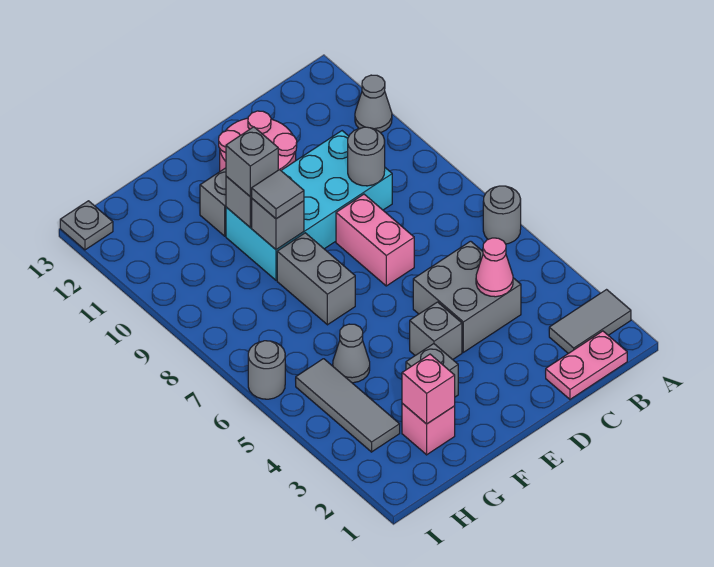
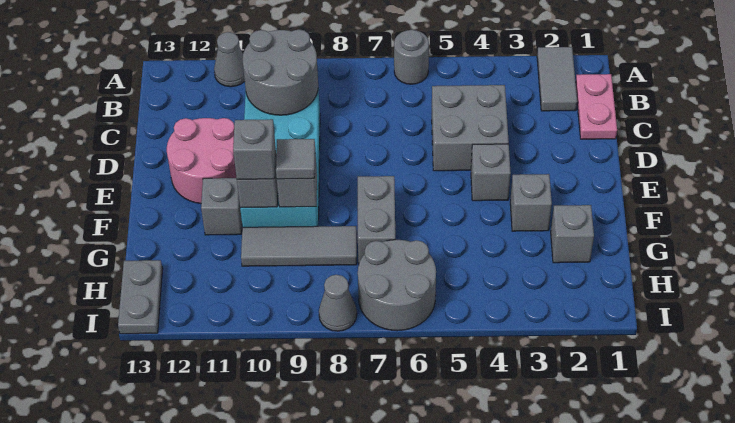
pink 1x1 cone [476,238,513,297] -> none
grey 1x1 round brick [348,127,385,186] -> grey 2x2 round brick [243,29,318,115]
pink 1x2 brick [336,194,414,286] -> none
grey 1x2 brick [277,233,355,325] -> grey 1x2 brick turned to [358,176,395,263]
pink 1x1 brick [402,404,455,455] -> grey 1x1 brick [551,205,594,263]
pink 1x1 brick [402,354,455,424] -> none
grey 1x1 cone [333,324,370,383] -> grey 1x1 cone moved to [319,275,357,331]
grey 1x3 tile [296,359,400,452] -> grey 1x3 tile moved to [241,226,357,266]
grey 1x1 round brick [248,341,285,399] -> grey 2x2 round brick [358,240,436,331]
grey 1x1 plate [60,201,113,250] -> grey 1x2 plate [118,260,163,334]

